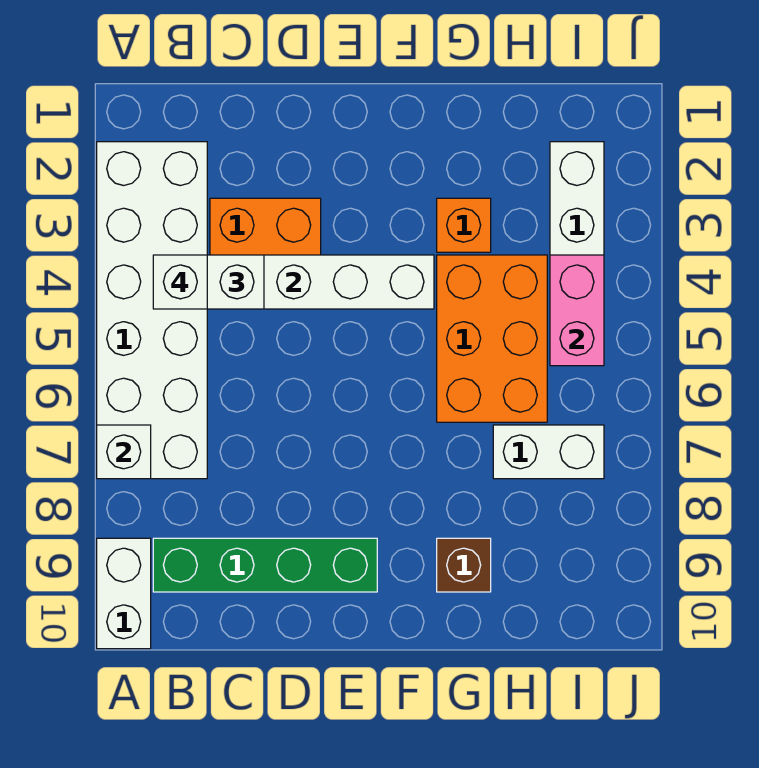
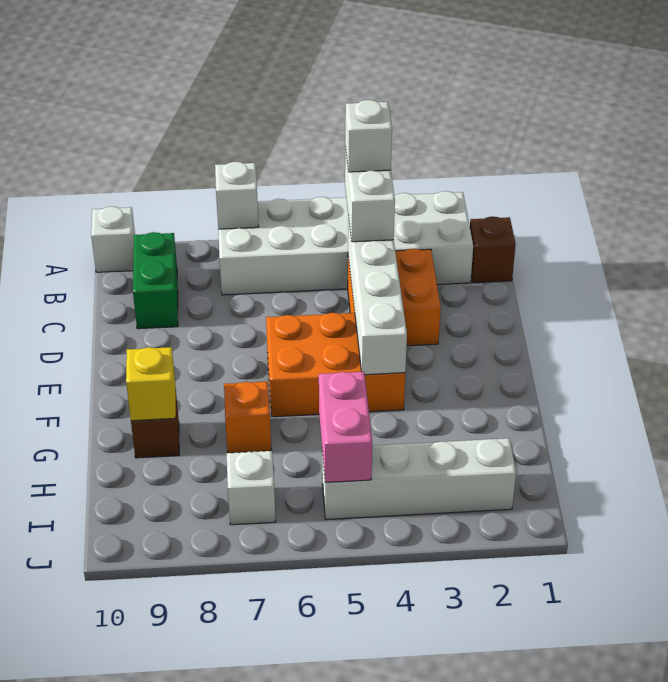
white 1x2 brick [97,538,151,649] -> white 1x1 brick [91,206,135,272]
none -> brown 1x1 brick [470,216,516,283]
green 1x4 brick [153,538,377,592] -> green 1x2 brick [133,232,178,329]
orange 1x1 brick [437,198,491,252] -> orange 1x1 brick moved to [224,382,271,453]
orange 2x3 brick [437,255,547,422] -> orange 2x3 brick moved to [266,313,405,417]
none -> yellow 1x1 brick [126,347,176,421]
white 1x2 brick [493,425,604,479] -> white 1x1 brick [227,451,276,525]
pink 1x2 brick [550,255,604,366] -> pink 1x2 brick turned to [319,372,372,482]

